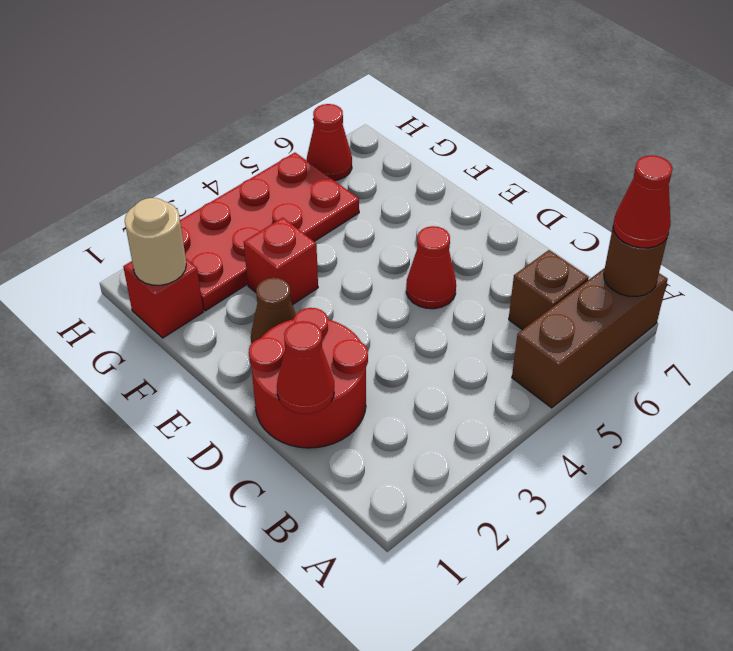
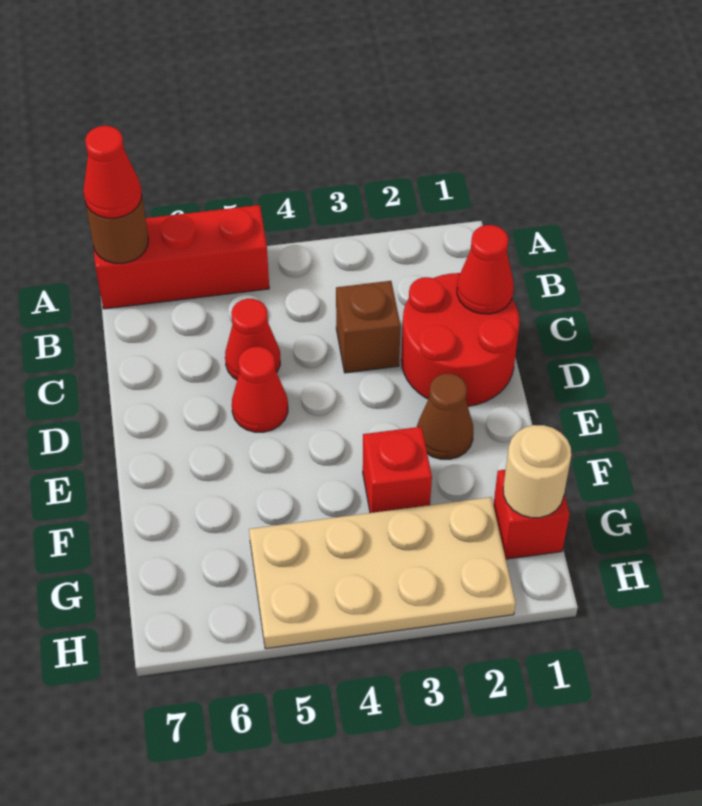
brown 1x3 brick [512,268,668,408] -> red 1x3 brick [93,205,269,309]
brown 1x1 brick [509,250,589,330] -> brown 1x1 brick moved to [336,281,401,373]
red 2x4 plate [180,153,359,311] -> tan 2x4 plate [249,497,516,649]
red 1x1 cone [307,104,352,181] -> red 1x1 cone moved to [225,299,280,380]

